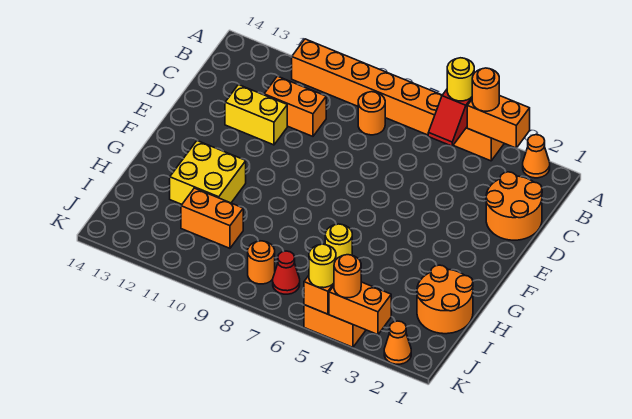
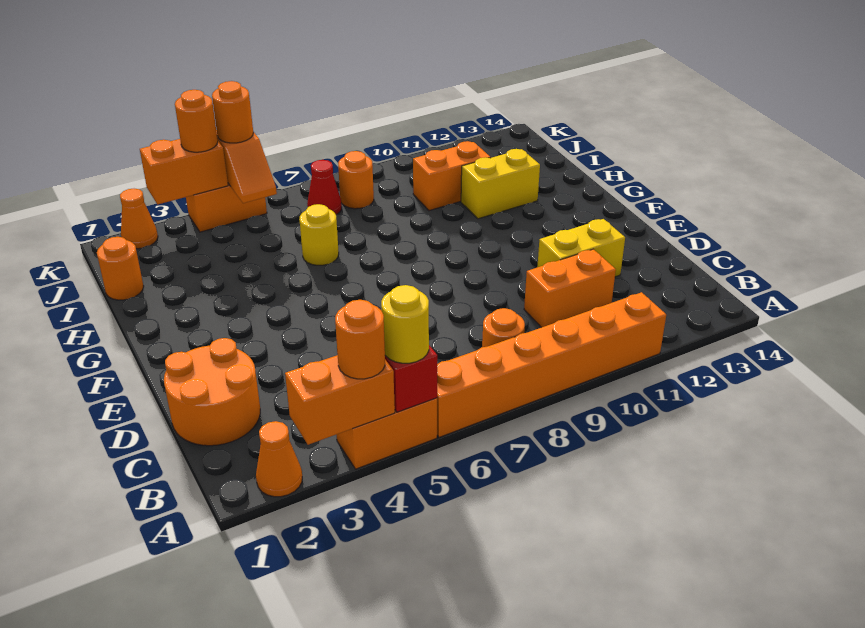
yellow 2x2 brick [170,141,246,204] -> yellow 1x2 brick [461,149,540,219]
orange 2x2 round brick [417,265,473,334] -> orange 1x1 round brick [97,237,144,300]
yellow 1x1 round brick [309,244,336,288] -> orange 1x1 round brick [212,81,253,143]

